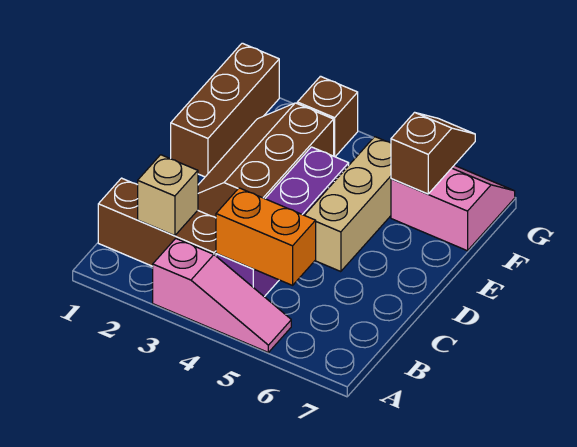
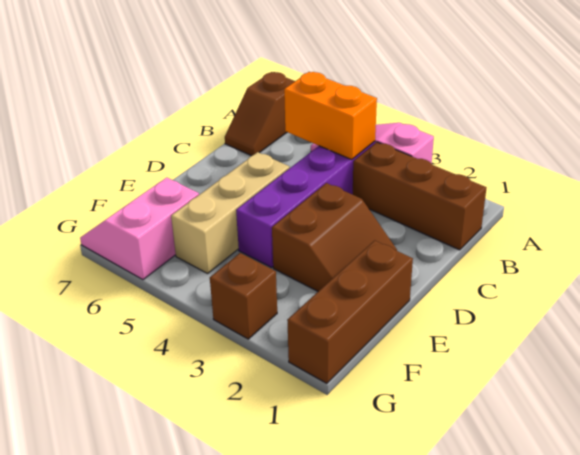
tan 1x1 brick [138,155,198,236] -> none
brown 2x3 slope [198,103,334,218] -> brown 2x2 slope [272,183,397,291]
pink 2x2 slope [391,165,515,251] -> pink 2x2 slope turned to [80,178,199,280]
brown 1x2 slope [391,112,475,194] -> brown 1x2 slope moved to [225,72,295,156]

